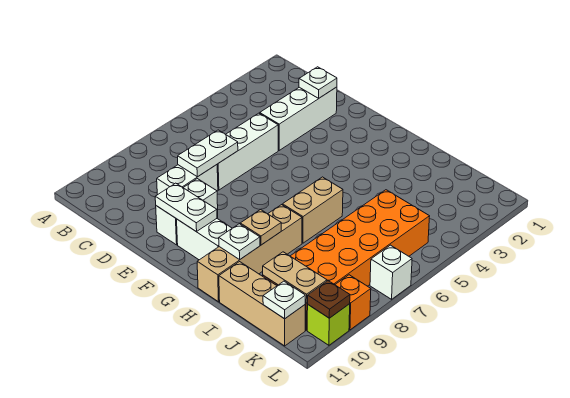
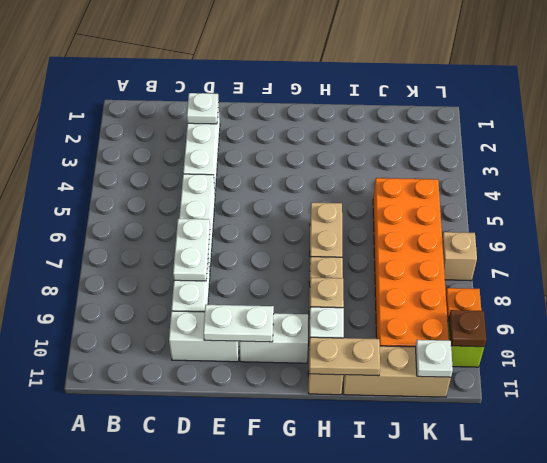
white 1x2 brick [156,179,218,245] -> white 1x2 brick turned to [169,311,239,362]
tan 1x2 plate [263,252,327,303] -> tan 1x2 plate moved to [309,337,380,376]
white 1x1 brick [370,245,412,299] -> tan 1x1 brick [442,232,477,281]

